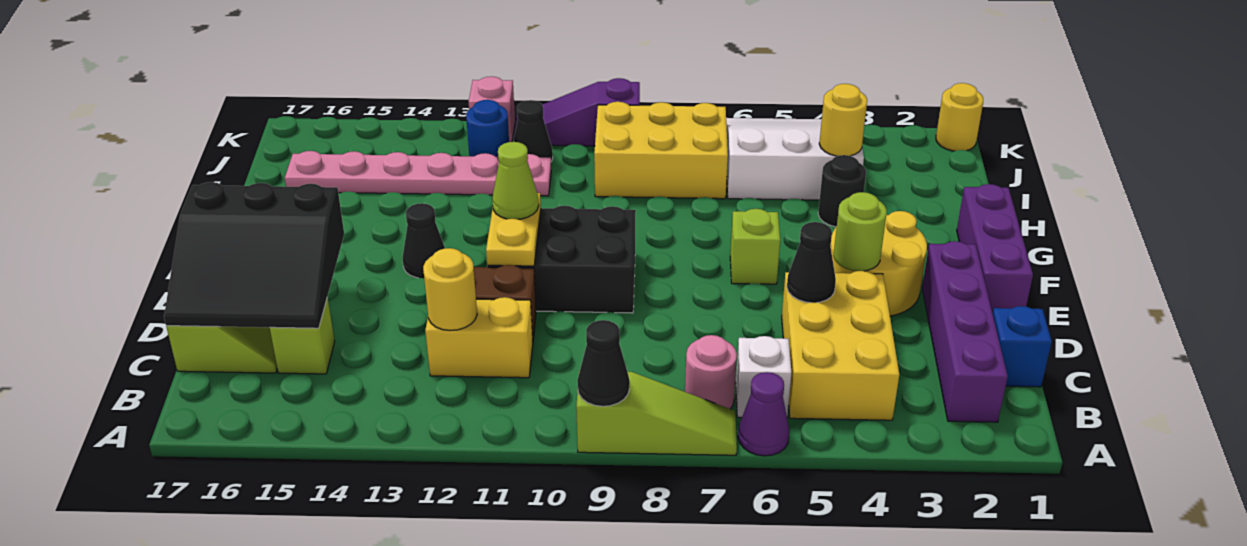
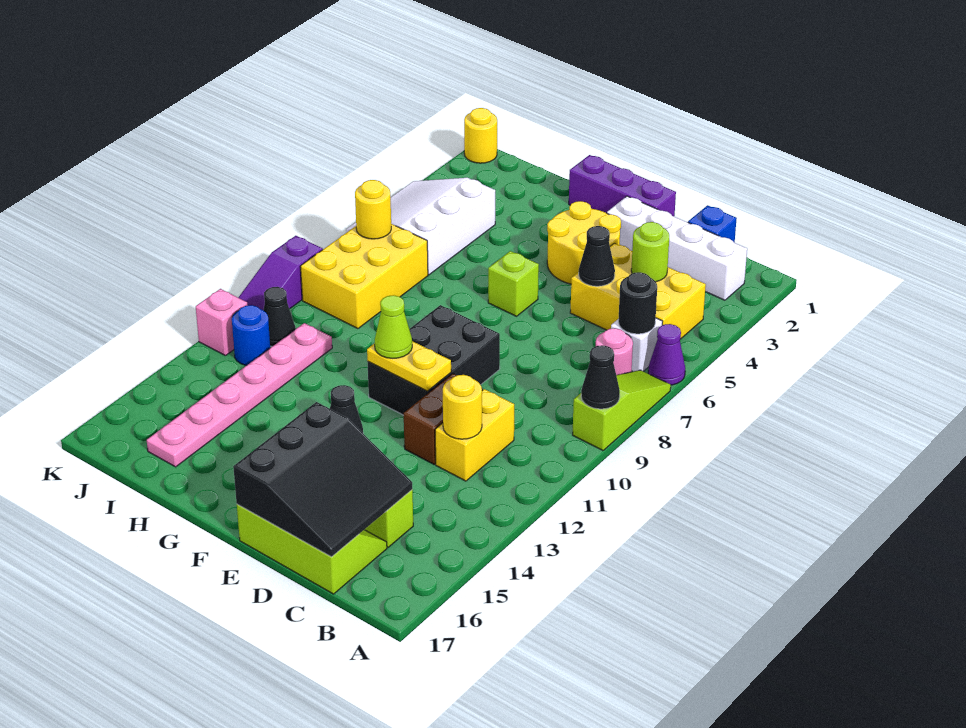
purple 1x4 brick [922,241,1008,422] -> white 1x4 brick [607,196,747,300]
lime 1x1 round brick [833,192,887,271] -> lime 1x1 round brick moved to [631,222,669,282]
black 1x1 round brick [818,155,866,227] -> black 1x1 round brick moved to [618,272,657,334]
yellow 1x1 round brick [819,84,867,156] -> yellow 1x1 round brick moved to [355,180,391,239]

